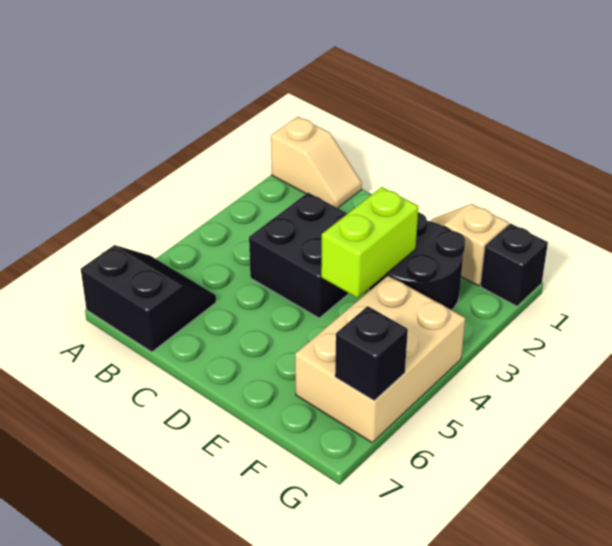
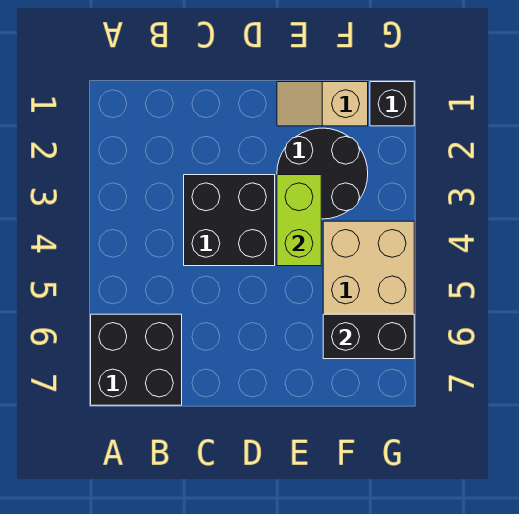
tan 1x2 slope [271,117,362,208] -> none
black 2x2 slope [81,245,216,352] -> black 2x2 brick [91,314,182,405]
black 1x1 brick [335,306,408,401] -> black 1x2 brick [323,314,414,359]

